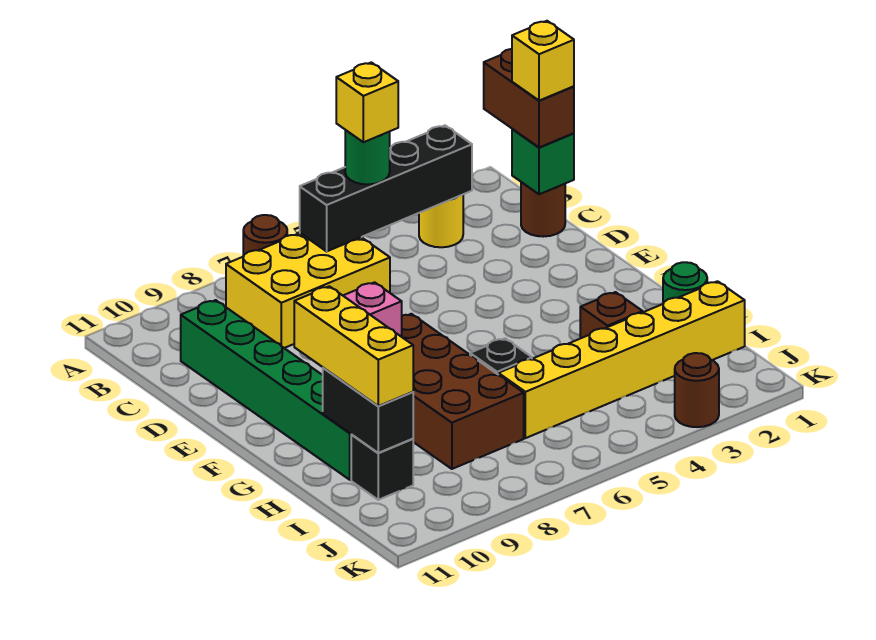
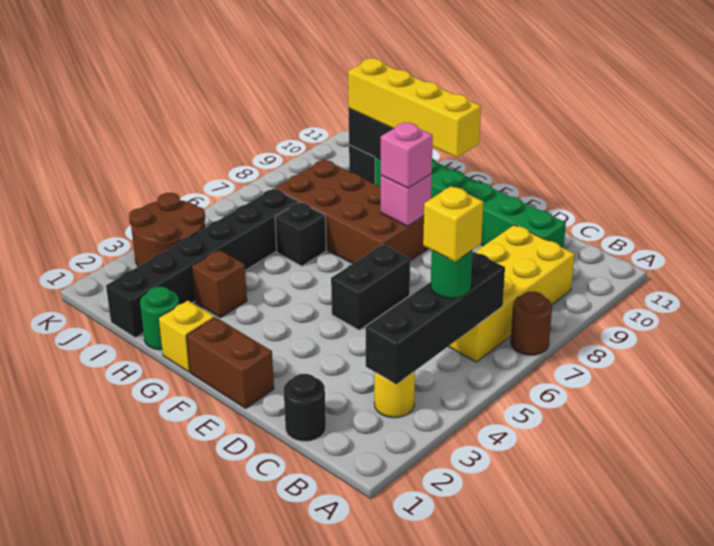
brown 1x2 brick [484,49,574,147] -> brown 1x2 brick moved to [187,317,274,408]
yellow 2x3 brick [226,233,390,348] -> yellow 2x4 brick [448,225,575,362]
brown 1x1 round brick [521,182,565,237] -> black 1x1 round brick [284,374,326,441]
green 1x1 brick [512,129,574,194] -> none
yellow 1x1 brick [512,21,574,101] -> yellow 1x1 brick moved to [159,301,214,372]
none -> black 1x2 brick [331,245,410,330]
none -> pink 1x1 brick [381,123,433,188]
yellow 1x3 brick [294,286,413,406] -> yellow 1x4 brick [348,58,481,157]
yellow 1x6 brick [498,281,745,438] -> black 1x6 brick [106,189,299,338]
brown 1x1 round brick [675,353,719,427] -> brown 2x2 round brick [129,193,205,266]

